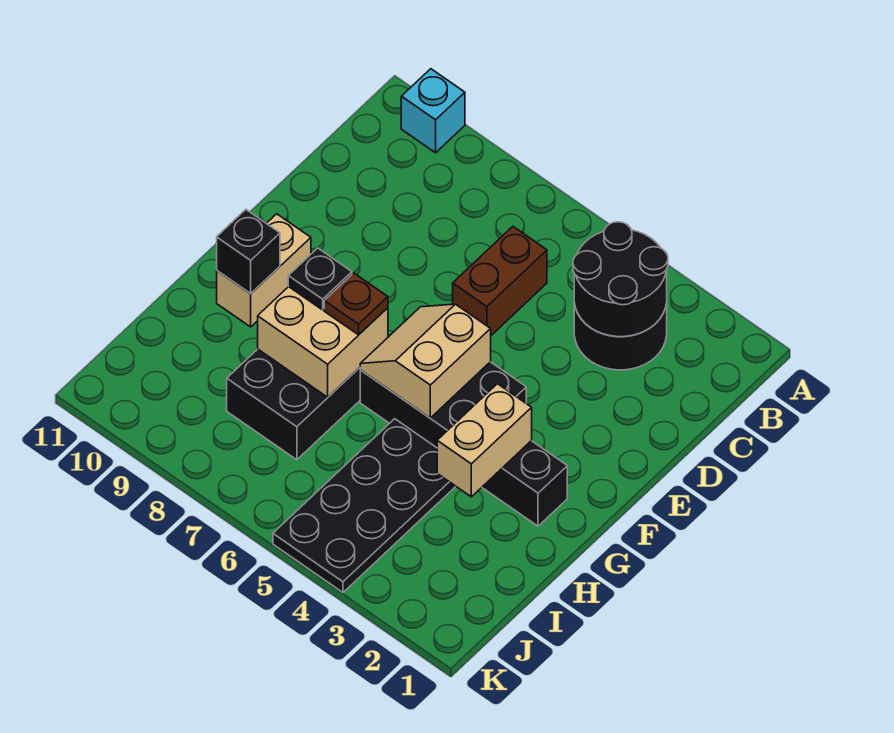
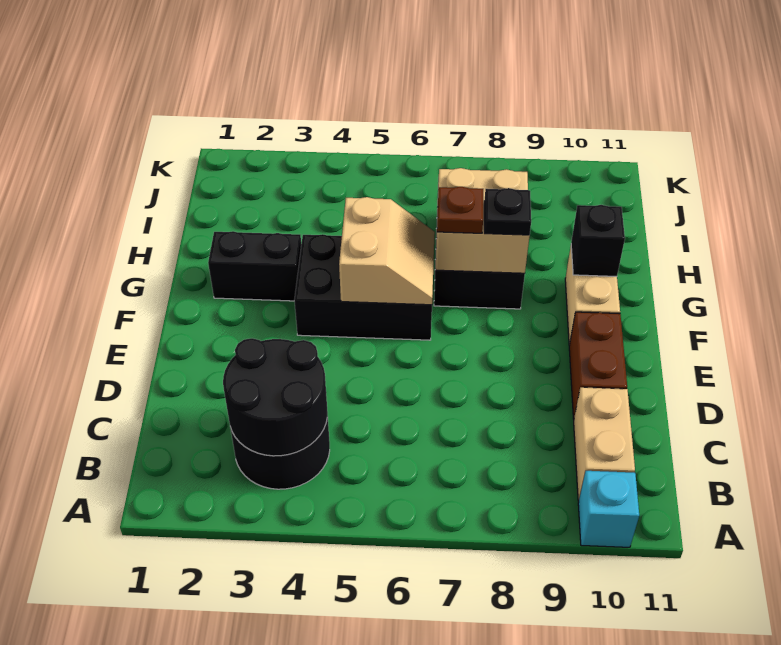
brown 1x2 brick [453,227,547,335] -> brown 1x2 brick moved to [569,312,627,419]
tan 1x2 brick [437,384,532,497] -> tan 1x2 brick moved to [574,387,635,501]
black 2x4 plate [273,419,456,592] -> none

